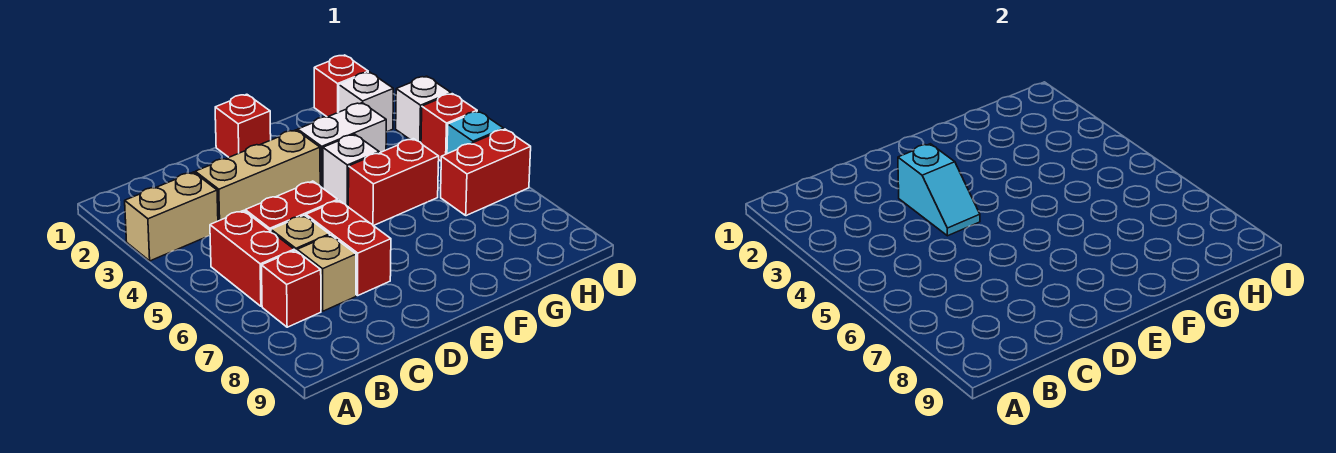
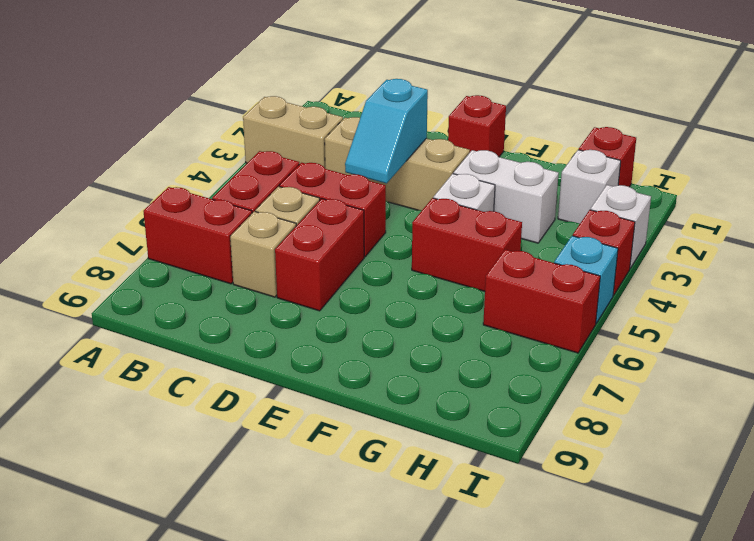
red 1x1 brick [262,250,321,327] -> red 1x2 brick [143,187,252,284]

